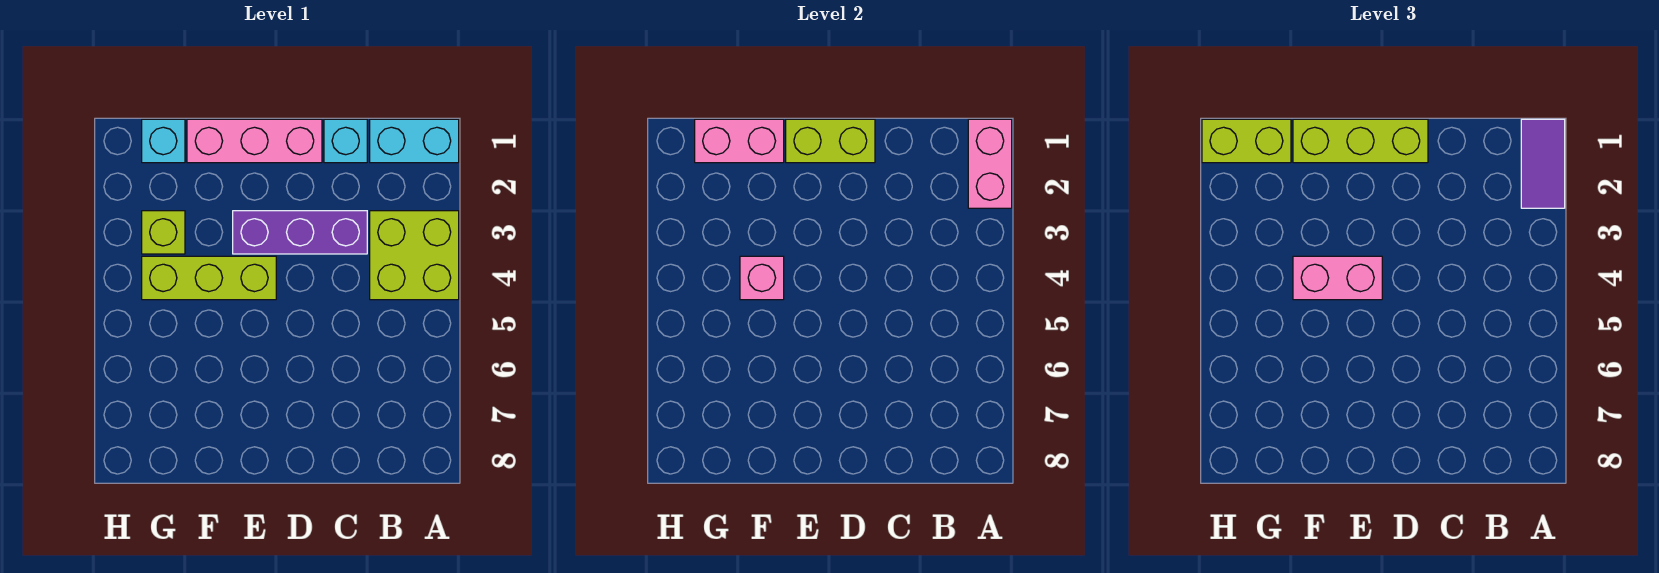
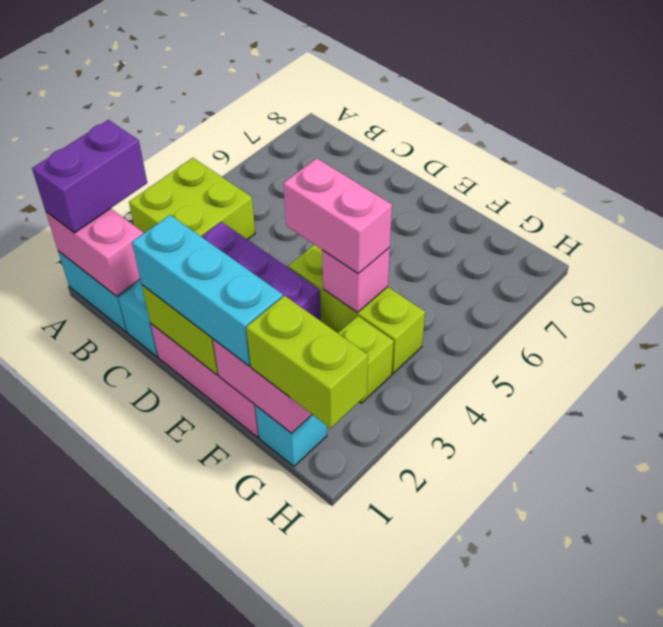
pink 1x2 brick [968,119,1012,208] -> pink 1x2 brick turned to [46,208,143,296]
purple 1x2 tile [1521,119,1565,208] -> purple 1x2 brick [32,120,147,233]
lime 1x3 brick [1293,119,1428,163] -> cyan 1x3 brick [132,215,283,366]

